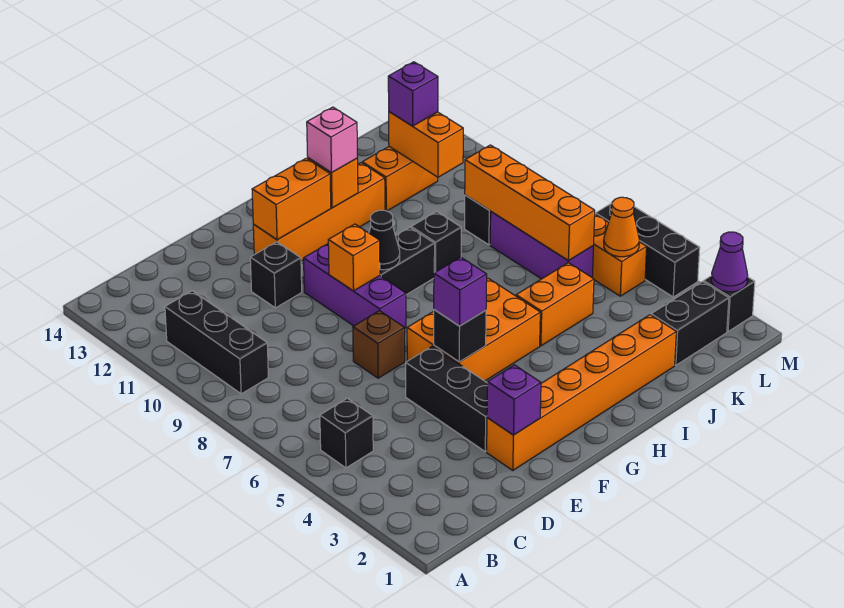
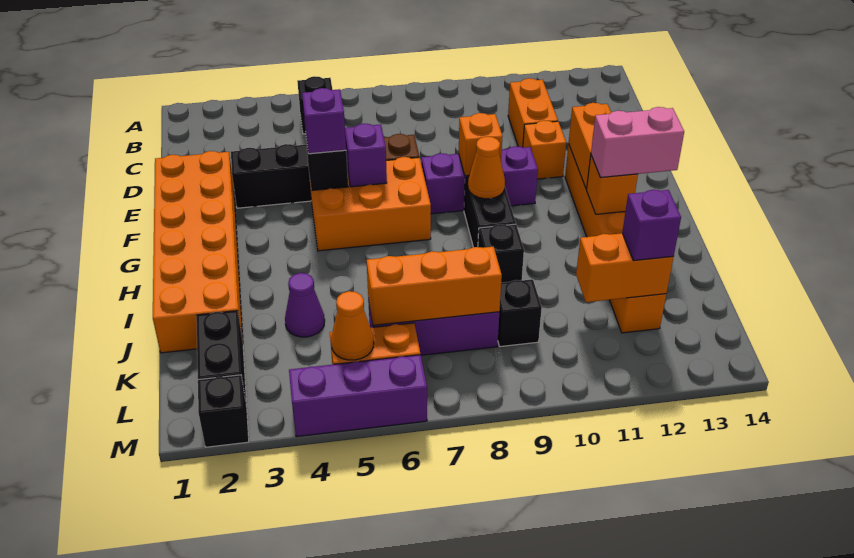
black 1x3 brick [165,291,268,394] -> none
orange 1x6 brick [487,315,676,470] -> orange 2x6 brick [153,151,243,353]
purple 1x1 brick [487,365,541,435] -> purple 1x1 brick moved to [345,124,387,187]
black 1x1 brick [250,242,302,308] -> orange 1x1 brick [523,120,566,179]
orange 2x3 brick [407,278,540,381] -> orange 2x3 brick turned to [309,157,431,251]
black 1x1 cone [369,210,400,270] -> orange 1x1 cone [468,137,505,199]
pink 1x1 brick [307,107,358,173] -> pink 1x2 brick [591,107,684,178]
orange 1x2 brick [516,263,594,346] -> orange 1x2 brick moved to [508,78,558,148]
orange 1x4 brick [465,145,595,261] -> orange 1x3 brick [367,247,502,325]
purple 1x1 cone [711,232,748,292] -> purple 1x1 cone moved to [285,273,325,337]
black 1x3 brick [596,203,700,297] -> purple 1x3 brick [289,355,427,437]

